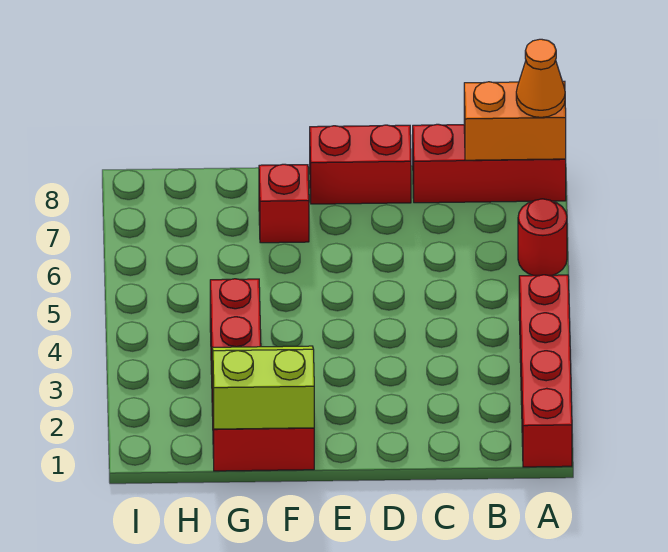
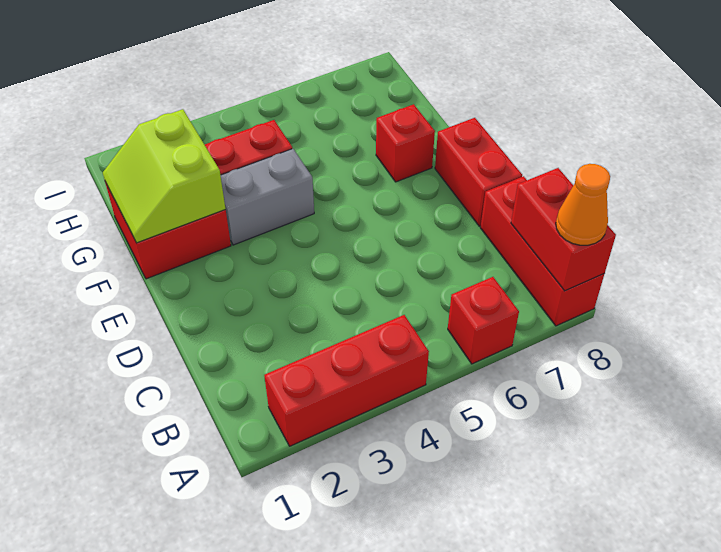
red 1x4 brick [519,275,572,467] -> red 1x3 brick [264,315,429,446]
red 1x1 round brick [518,199,567,275] -> red 1x1 brick [448,277,519,364]
orange 1x2 brick [464,81,566,160] -> red 1x2 brick [511,168,616,291]
lime 2x2 slope [212,346,314,429] -> lime 2x2 slope turned to [103,109,225,243]
none -> grey 1x2 brick [220,149,314,245]

